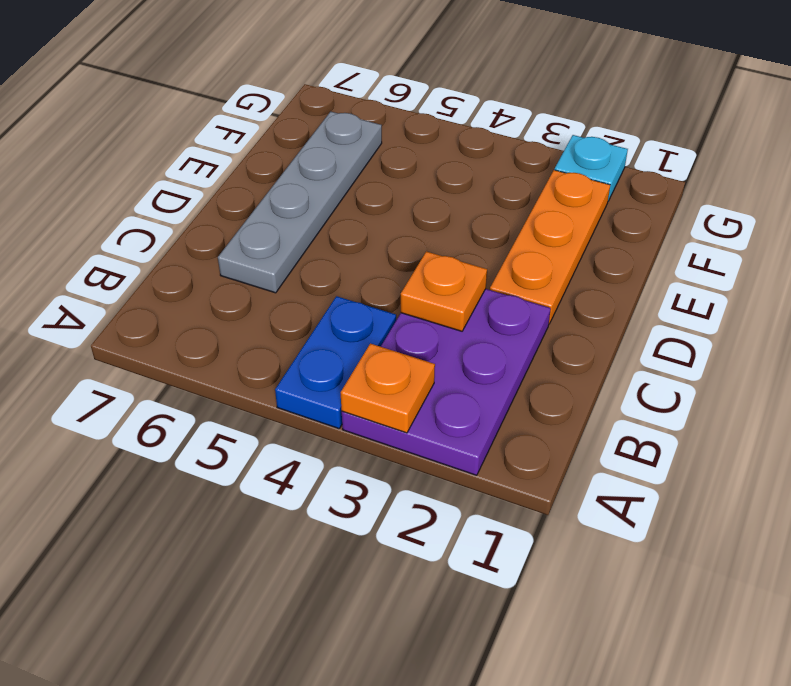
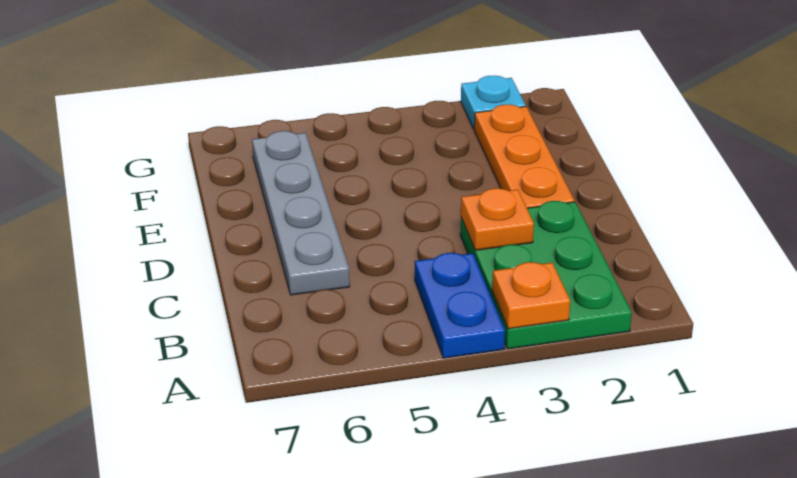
purple 2x3 plate [342,289,551,475] -> green 2x3 plate [460,201,632,349]

